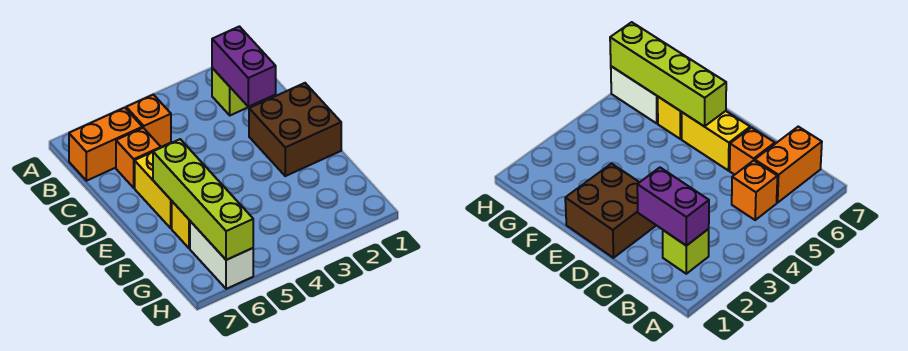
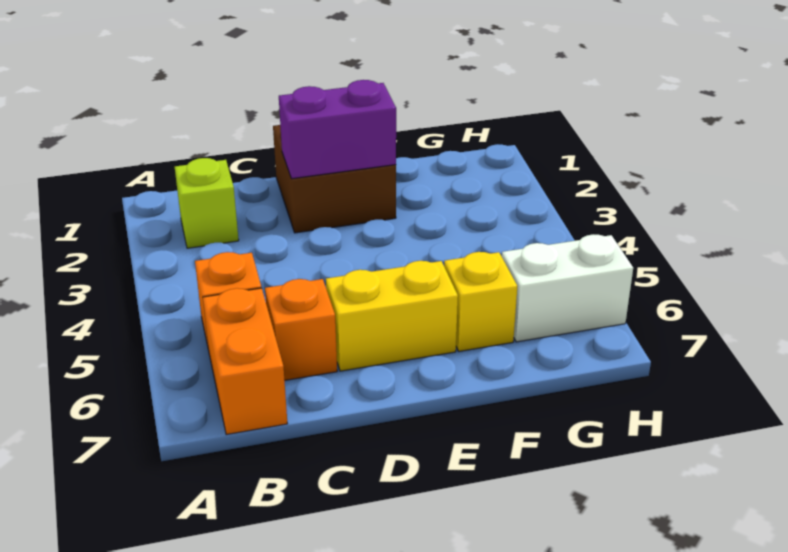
purple 1x2 brick [212,26,276,107] -> purple 1x2 brick moved to [279,80,396,179]
lime 1x4 brick [153,139,253,260] -> none

